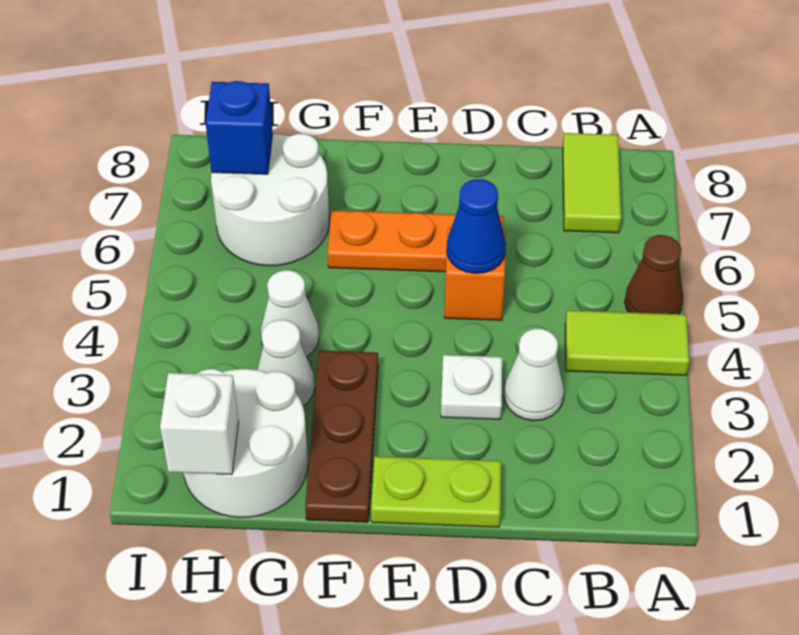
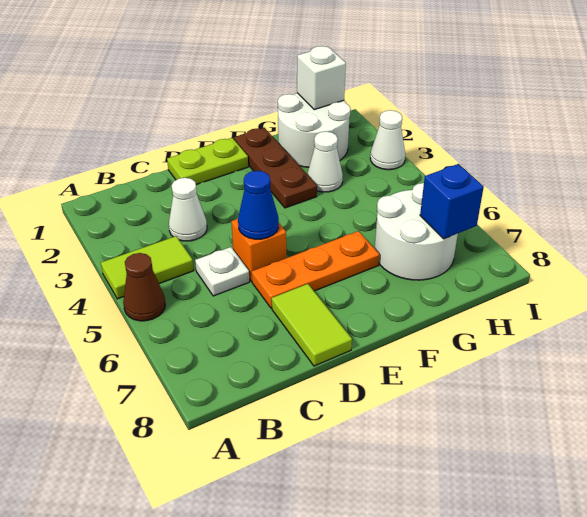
lime 1x2 tile [563,133,621,233] -> lime 1x2 tile moved to [272,284,352,366]
white 1x1 plate [441,355,502,419] -> white 1x1 plate moved to [195,247,249,296]
white 1x1 cone [261,270,319,357] -> white 1x1 cone moved to [370,110,405,170]

